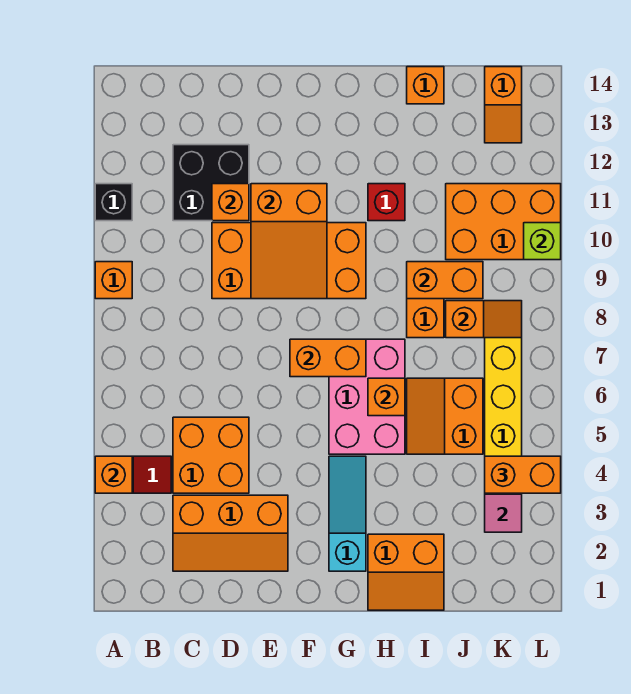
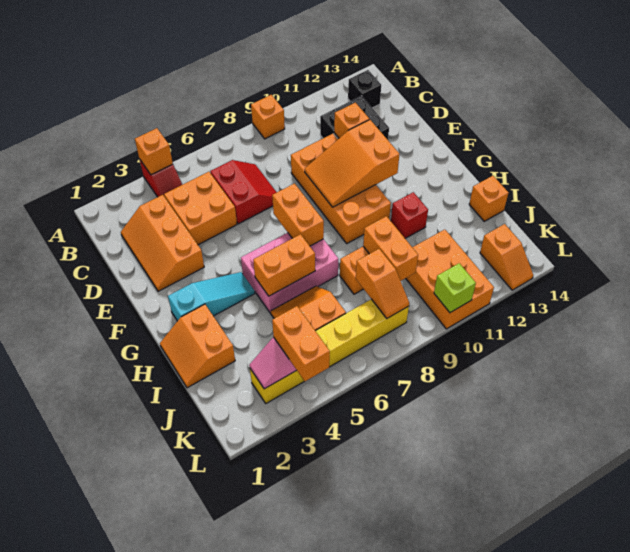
black 1x1 brick [95,184,132,221] -> black 1x1 brick moved to [348,70,381,108]
none -> red 2x2 slope [210,160,277,224]
orange 1x1 brick [368,378,405,416] -> orange 1x2 brick [253,234,315,296]
orange 1x2 slope [485,67,522,143] -> orange 1x2 slope turned to [480,224,533,290]

